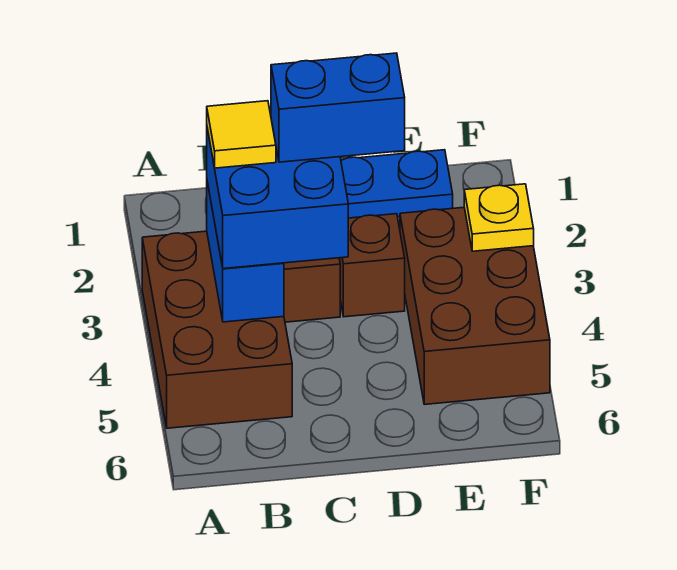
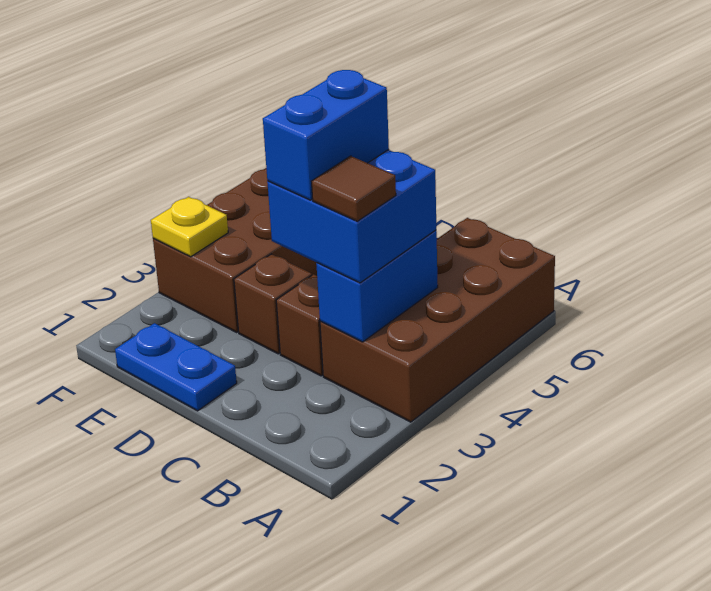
brown 2x3 brick [142,231,292,428] -> brown 2x4 brick [320,218,555,422]
yellow 1x1 tile [207,101,276,168] -> brown 1x1 tile [311,156,396,221]
blue 1x2 brick [271,53,405,162] -> blue 1x2 brick turned to [263,70,389,200]

